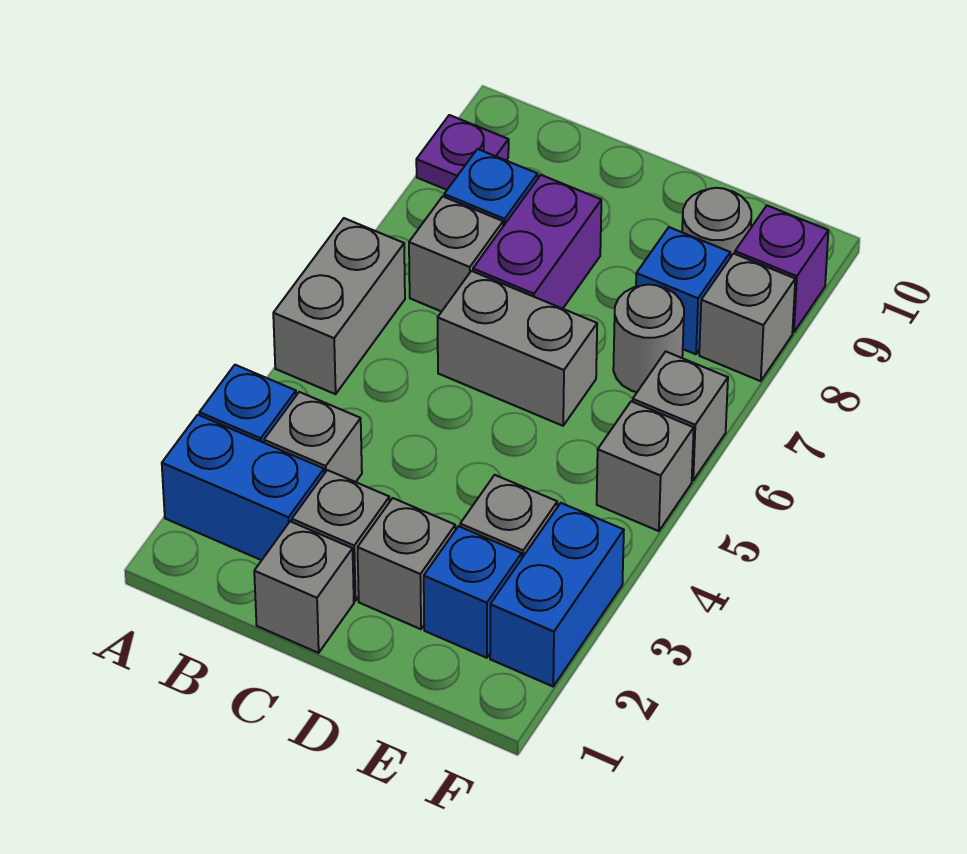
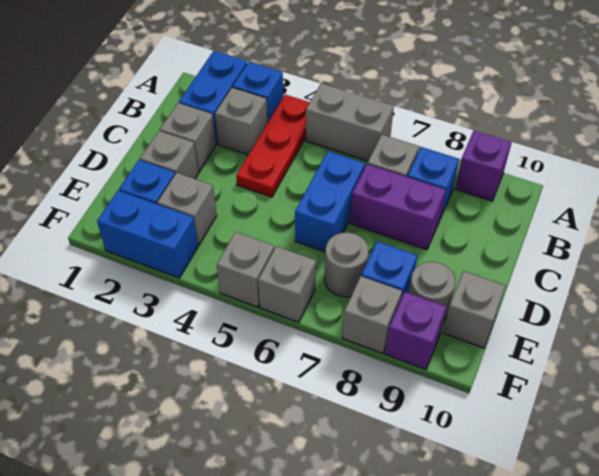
none -> red 1x3 plate [236,95,310,197]
purple 1x1 plate [416,115,509,190] -> purple 1x1 brick [455,131,512,201]
grey 1x1 brick [254,521,354,653] -> grey 1x1 brick moved to [443,271,505,348]
grey 1x2 brick [438,271,597,426] -> blue 1x2 brick [295,151,365,252]

